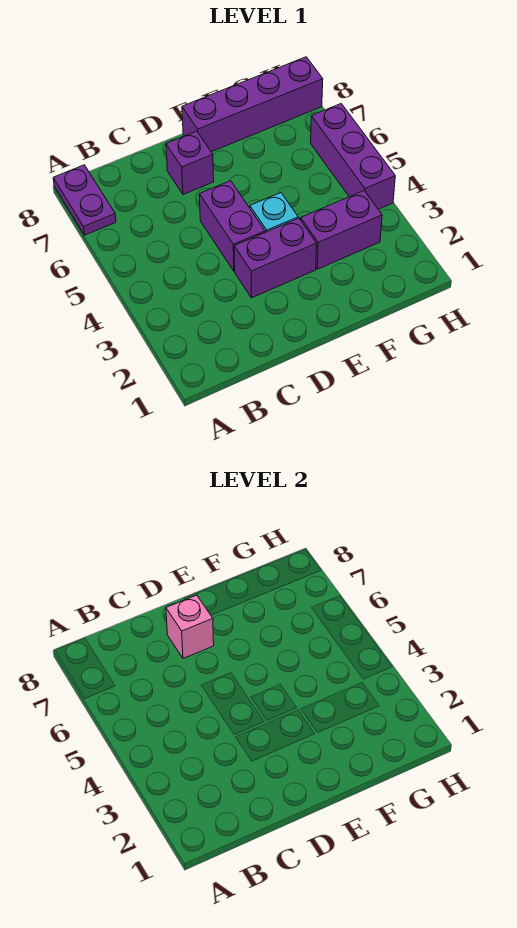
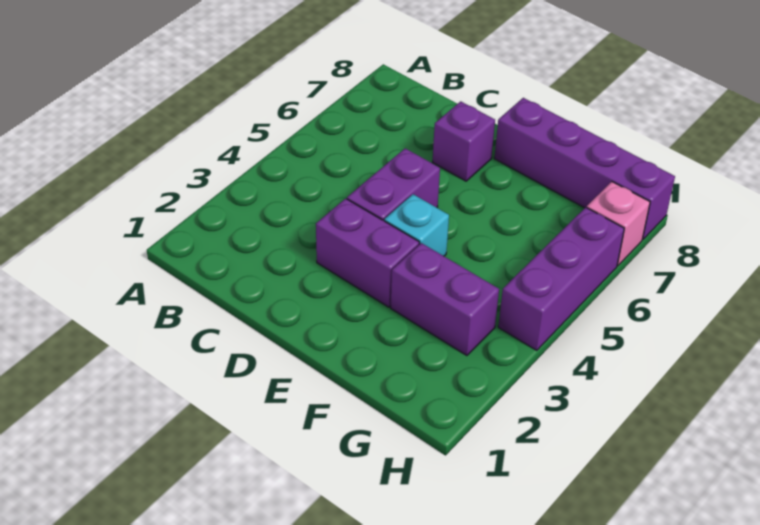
purple 1x2 plate [53,165,116,235] -> none
pink 1x1 brick [166,595,214,658] -> pink 1x1 brick moved to [587,182,650,266]

